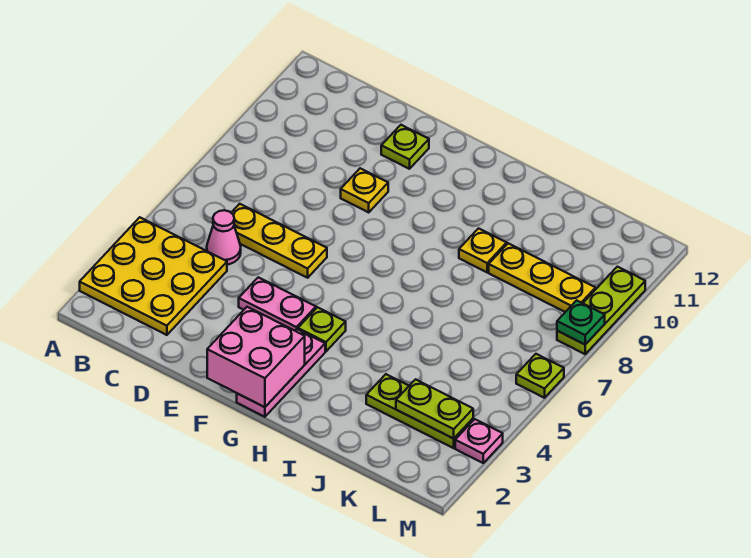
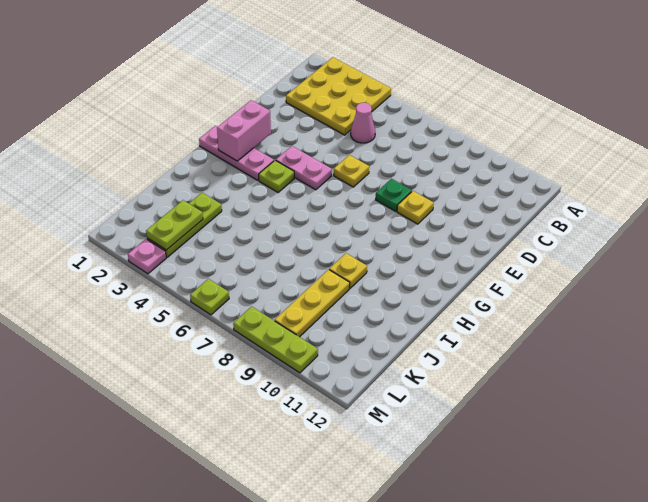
yellow 1x3 plate [231,204,327,278] -> yellow 1x1 plate [334,155,369,187]
pink 1x2 plate [239,277,316,331] -> pink 1x2 plate turned to [276,146,332,190]
lime 1x1 plate [381,125,429,169] -> none
pink 2x2 brick [207,307,305,407] -> pink 1x2 brick [217,100,271,161]
green 1x1 plate [557,300,605,345] -> green 1x1 plate moved to [376,179,412,211]

